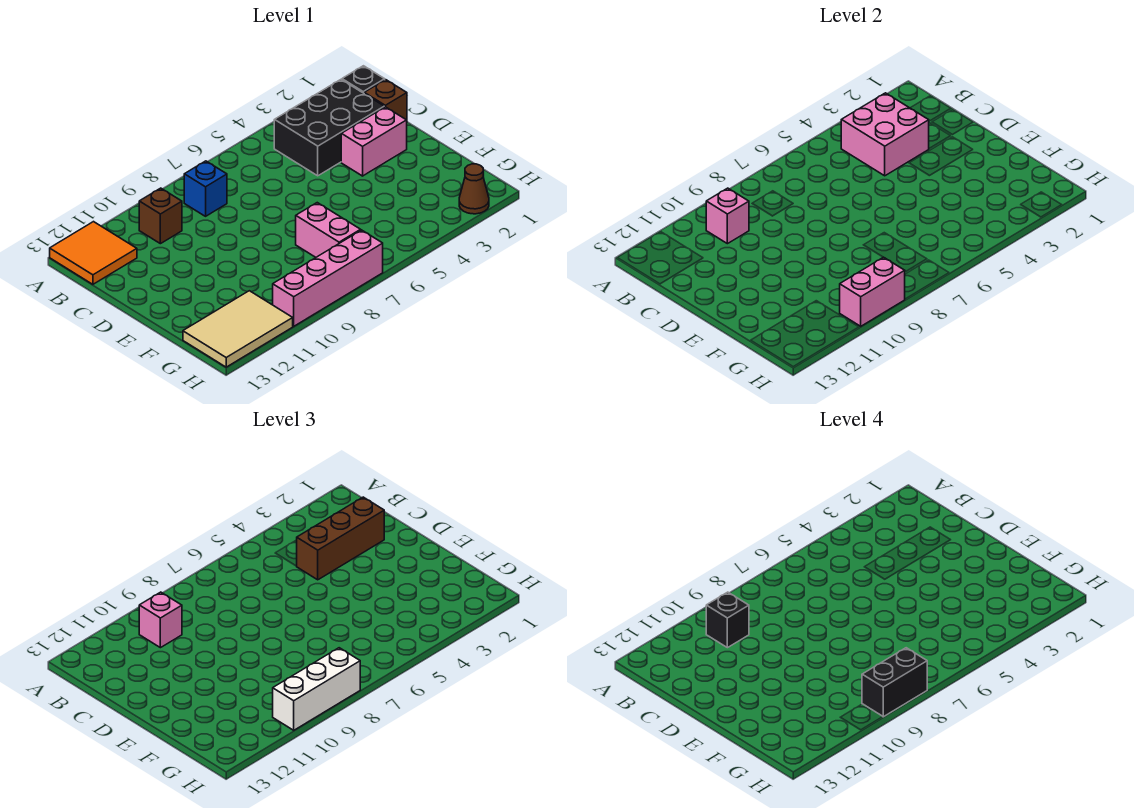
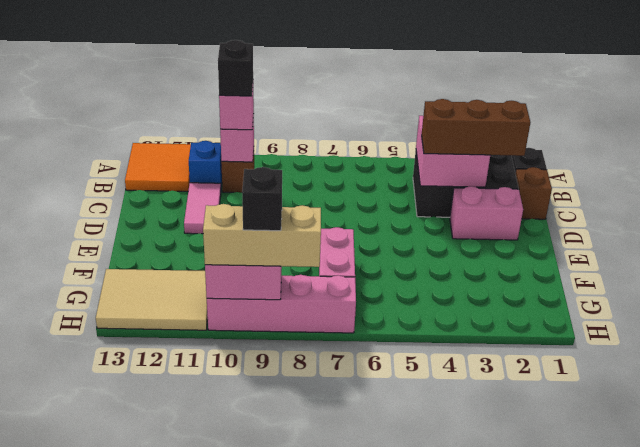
blue 1x1 brick [184,161,227,216] -> blue 1x1 brick moved to [189,141,222,187]
none -> pink 1x2 tile [184,183,221,234]
brown 1x1 cone [459,164,489,214] -> none
white 1x3 brick [273,648,360,730] -> tan 1x3 brick [203,204,321,267]
black 1x2 brick [862,648,927,717] -> black 1x1 brick [242,167,282,231]

